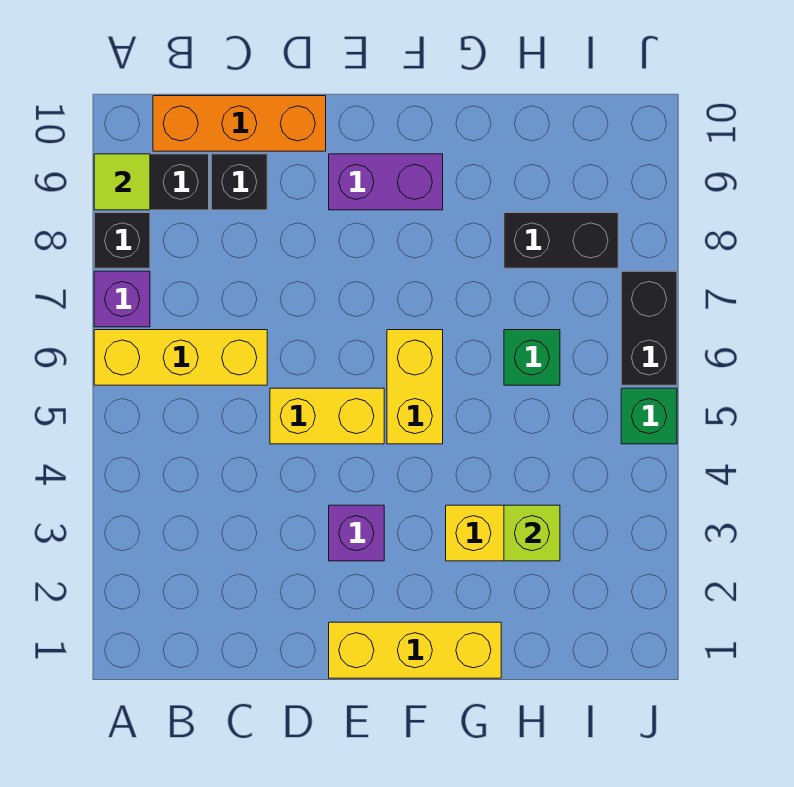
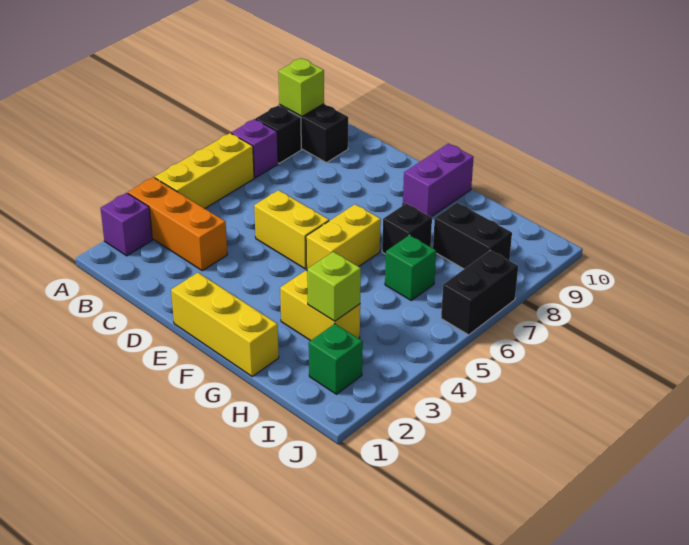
yellow 1x3 brick [94,330,267,385] -> yellow 1x3 brick turned to [155,133,254,208]
lime 1x1 tile [94,154,150,210] -> lime 1x1 brick [278,58,324,116]
orange 1x3 brick [153,96,326,151] -> orange 1x3 brick moved to [128,177,227,271]
black 1x1 brick [211,154,267,210] -> black 1x1 brick moved to [382,203,432,254]
purple 1x1 brick [329,505,384,561] -> purple 1x1 brick moved to [100,193,152,256]
purple 1x2 brick [329,154,443,210] -> purple 1x2 brick turned to [403,144,473,217]
green 1x1 brick [621,388,677,444] -> green 1x1 brick moved to [309,324,363,394]

